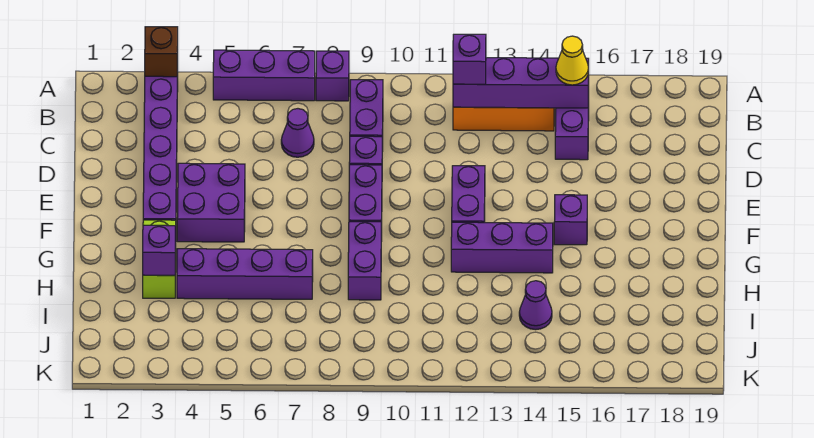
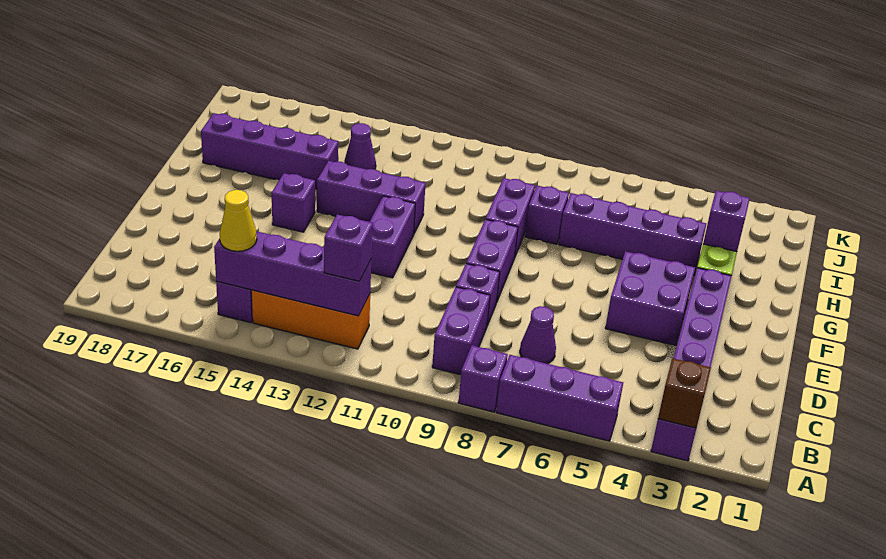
none -> purple 1x1 brick [525,186,569,244]
none -> purple 1x4 brick [201,113,338,189]

